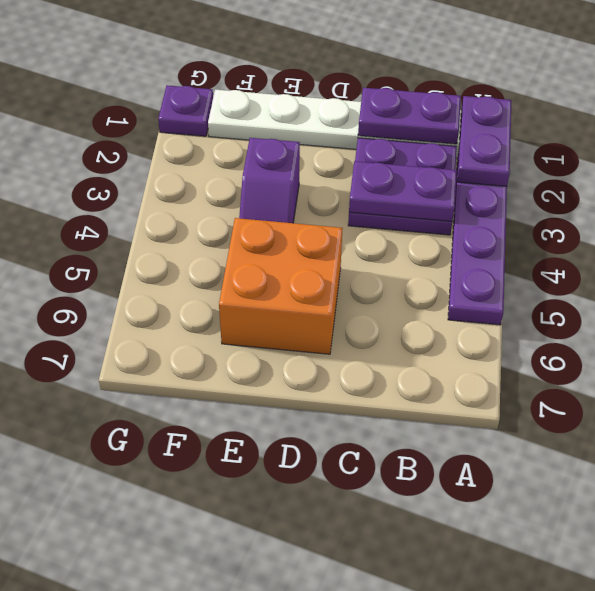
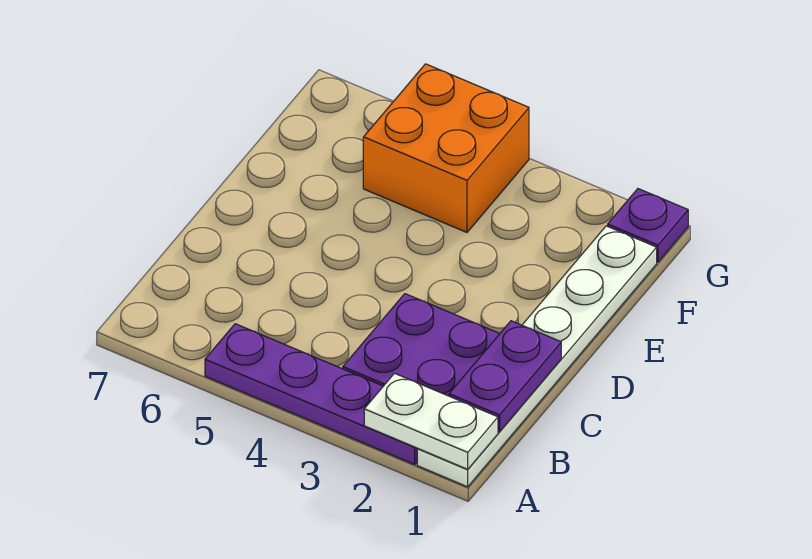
purple 1x2 plate [457,96,511,186] -> white 1x2 plate [364,373,498,469]
purple 1x2 plate [349,161,457,221] -> none
orange 2x2 brick [219,218,343,354] -> orange 2x2 brick moved to [363,64,529,232]
purple 1x2 slope [239,138,300,223] -> none

